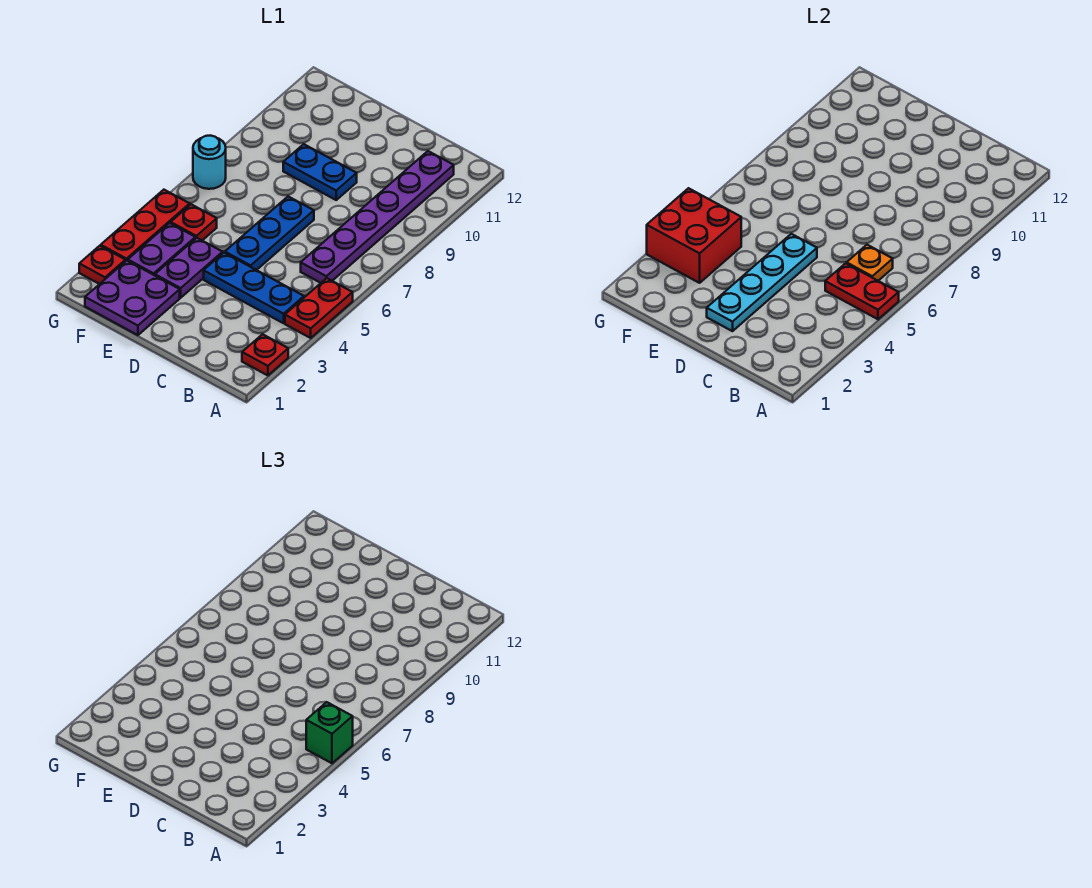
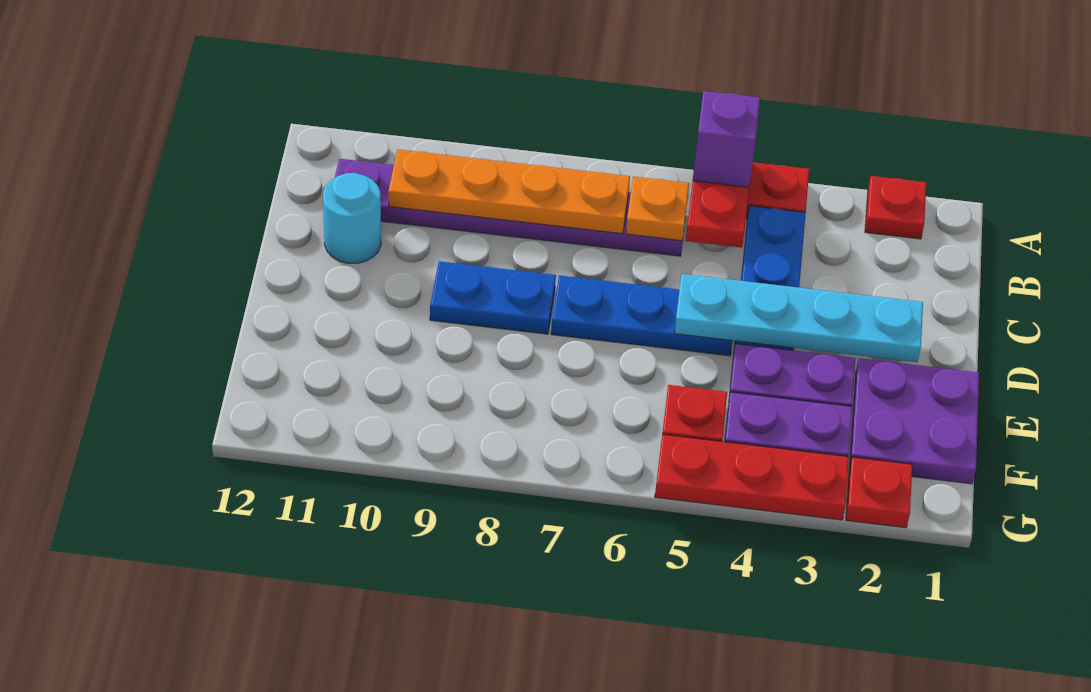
green 1x1 brick [306,702,353,763] -> purple 1x1 brick [693,91,760,187]
none -> orange 1x4 plate [388,149,630,234]
blue 1x2 plate [283,144,357,200] -> blue 1x2 plate turned to [430,261,556,334]
red 2x2 brick [647,188,741,283] -> none
cyan 1x1 round brick [193,136,226,189] -> cyan 1x1 round brick moved to [323,173,381,263]

